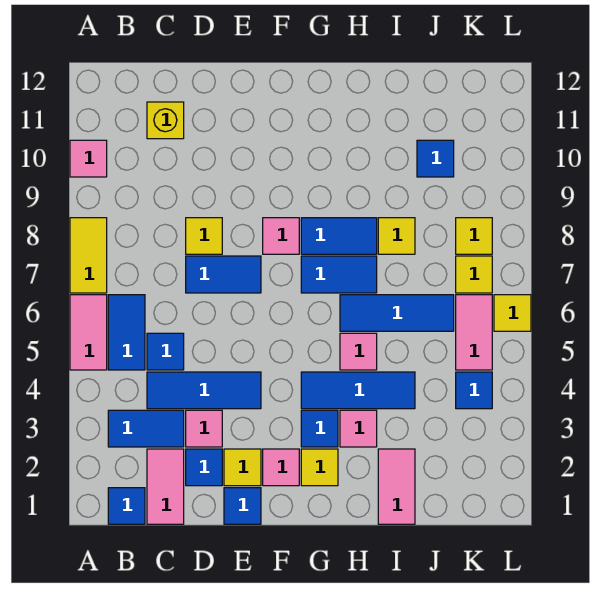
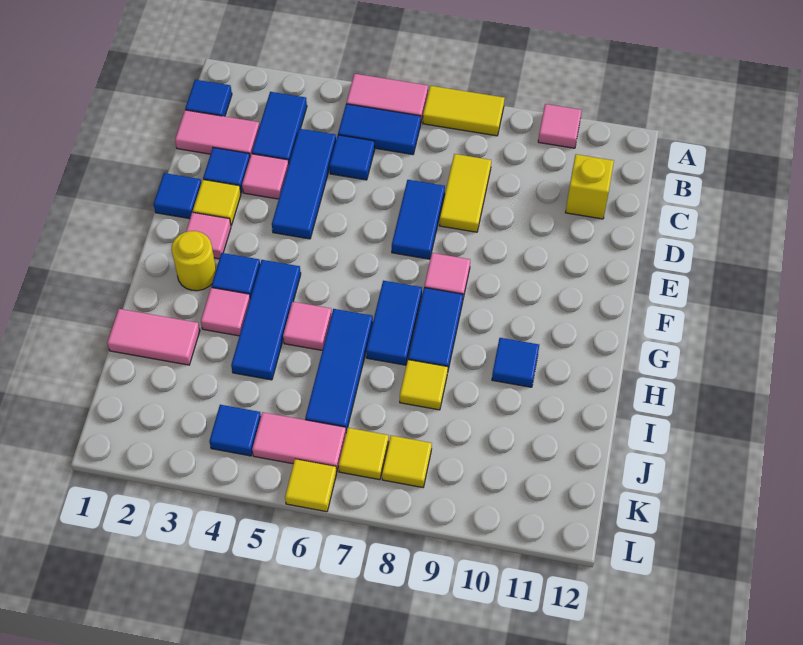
yellow 1x1 tile [186,218,222,254] -> yellow 1x2 tile [439,154,491,232]
yellow 1x1 tile [301,449,338,486] -> yellow 1x1 round brick [171,231,216,291]
blue 1x1 tile [417,140,454,177] -> blue 1x1 tile moved to [492,338,539,387]

